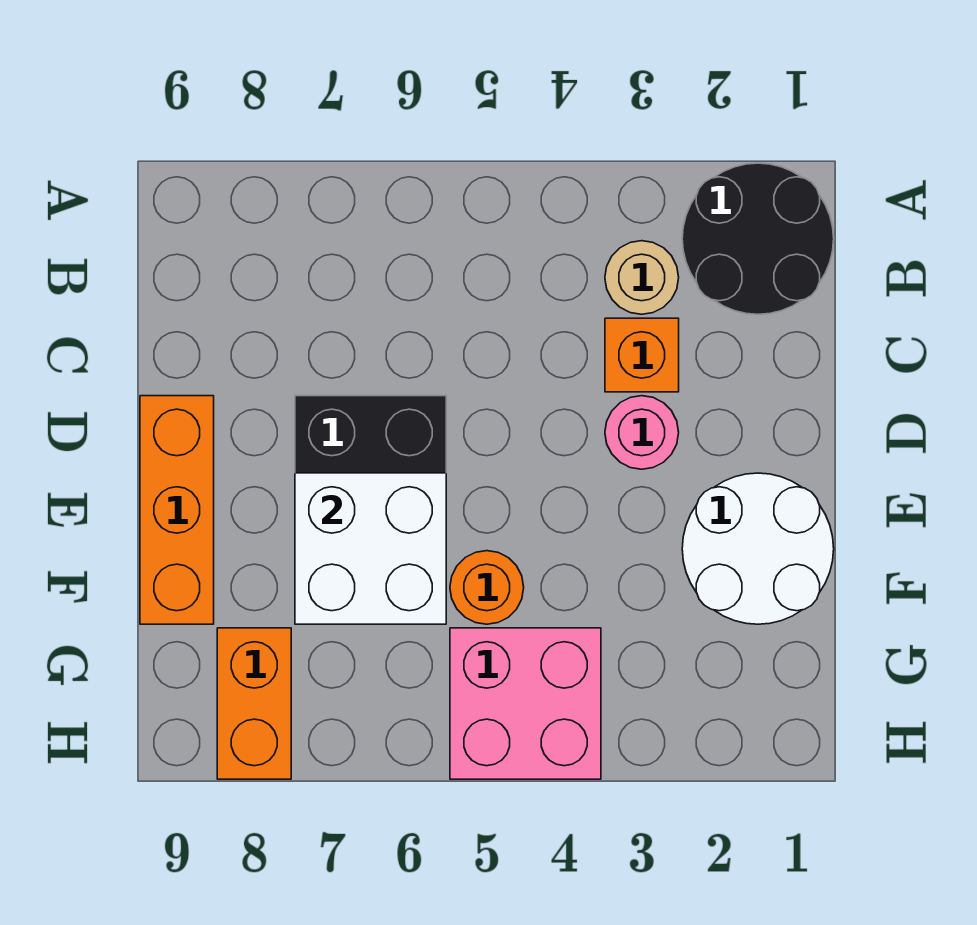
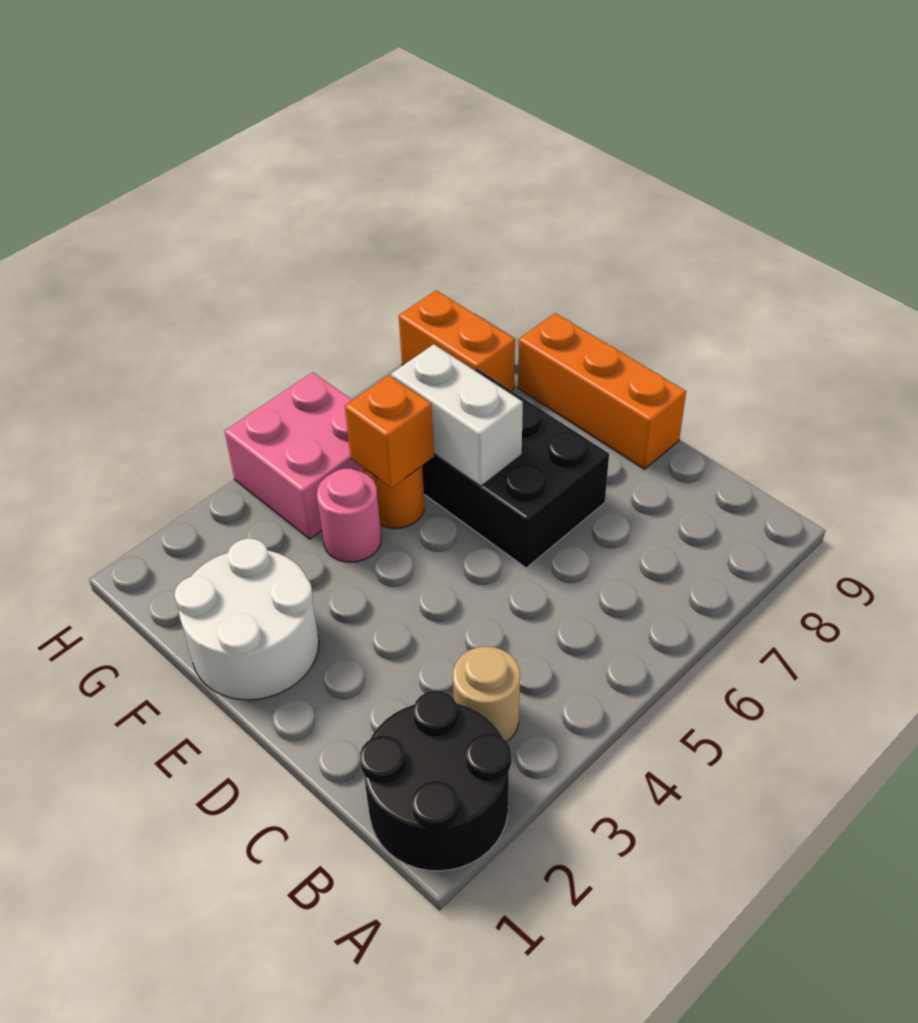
orange 1x1 brick [605,318,679,392] -> orange 1x1 brick moved to [345,375,434,488]
pink 1x1 round brick [605,396,679,469] -> pink 1x1 round brick moved to [317,469,381,562]
white 2x2 brick [295,473,446,624] -> white 1x2 brick [391,344,523,486]

